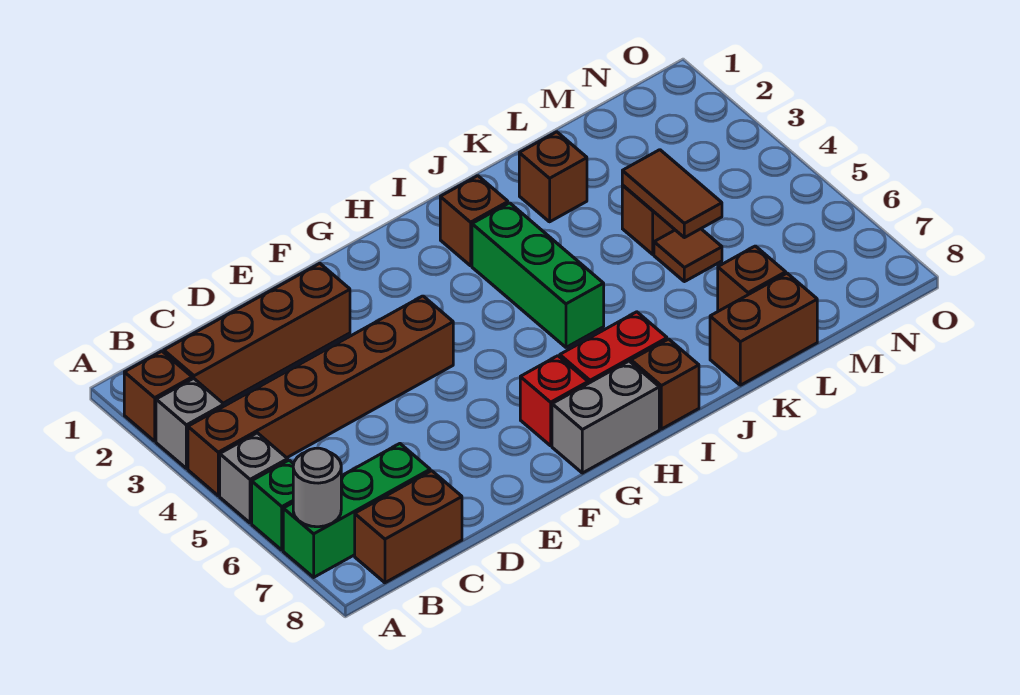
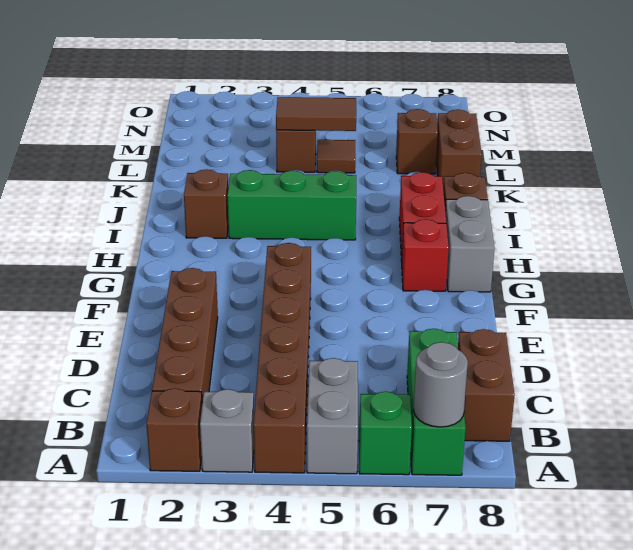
grey 1x1 brick [220,433,288,523] -> grey 1x2 brick [307,358,358,474]
brown 1x1 brick [519,132,587,222] -> none

